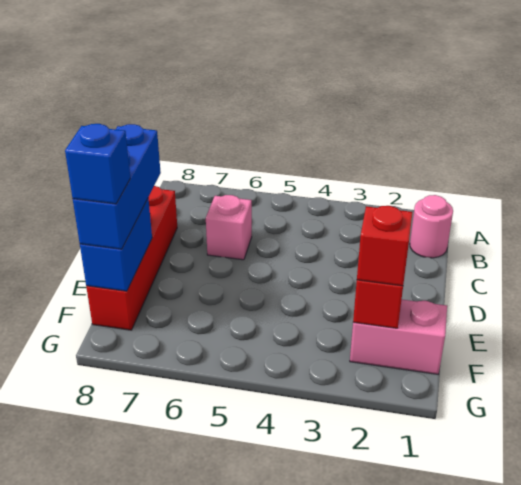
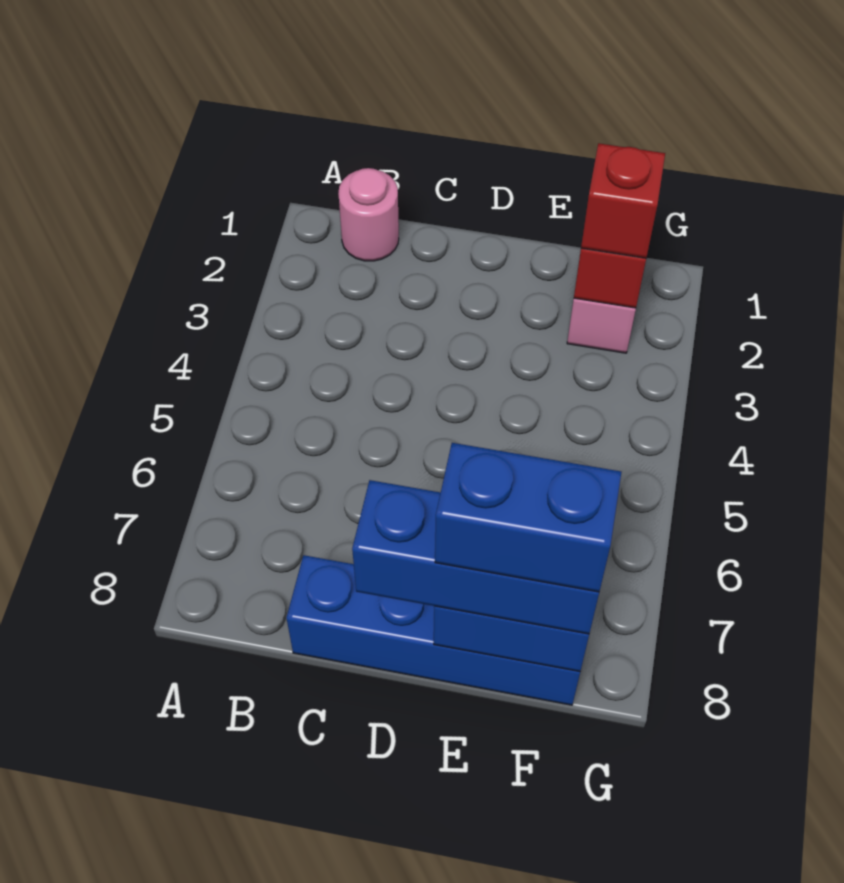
pink 1x1 brick [206,195,252,260] -> none
red 1x4 brick [86,186,177,330] -> blue 1x4 brick [286,555,580,705]
blue 1x1 brick [65,124,130,204] -> blue 1x2 brick [435,443,621,592]

